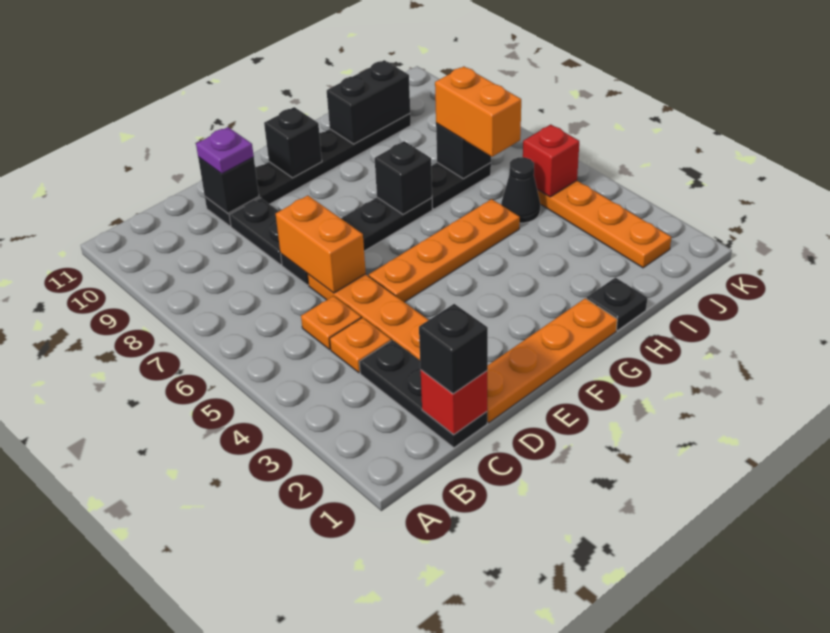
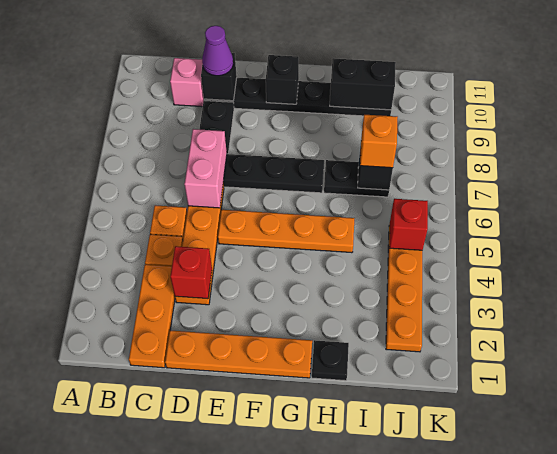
black 1x3 plate [359,340,487,448] -> orange 1x3 plate [129,265,175,368]
red 1x1 brick [421,370,487,435] -> red 1x1 brick moved to [170,246,212,299]
black 1x1 brick [419,304,488,394] -> none
none -> pink 1x1 brick [170,58,204,107]
orange 1x2 brick [276,195,366,293] -> pink 1x2 brick [184,129,227,208]
purple 1x1 plate [196,127,254,174] -> purple 1x1 cone [202,26,233,76]
black 1x1 brick [375,141,432,215] -> none
black 1x1 cone [501,157,540,223] -> none
orange 1x2 brick [435,66,521,157] -> orange 1x1 brick [360,115,398,168]

